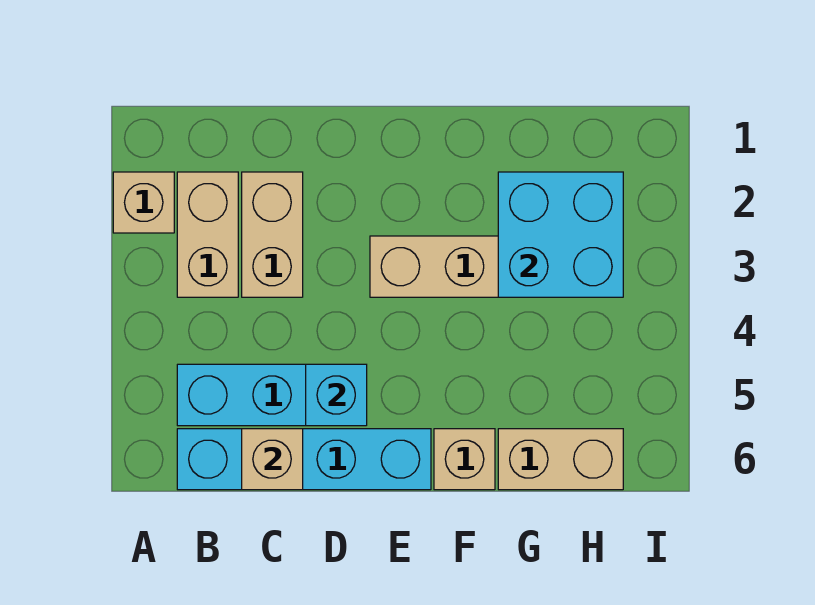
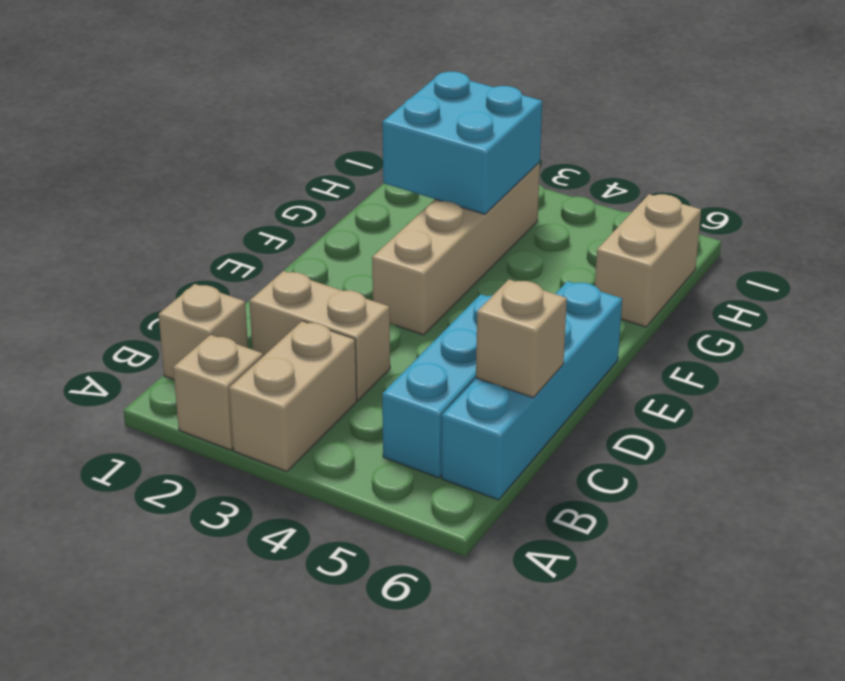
tan 1x2 brick [177,172,238,297] -> tan 1x2 brick turned to [229,321,357,472]
cyan 1x1 brick [306,364,367,426] -> none
tan 1x1 brick [434,429,495,490] -> tan 1x1 brick moved to [159,284,248,380]

